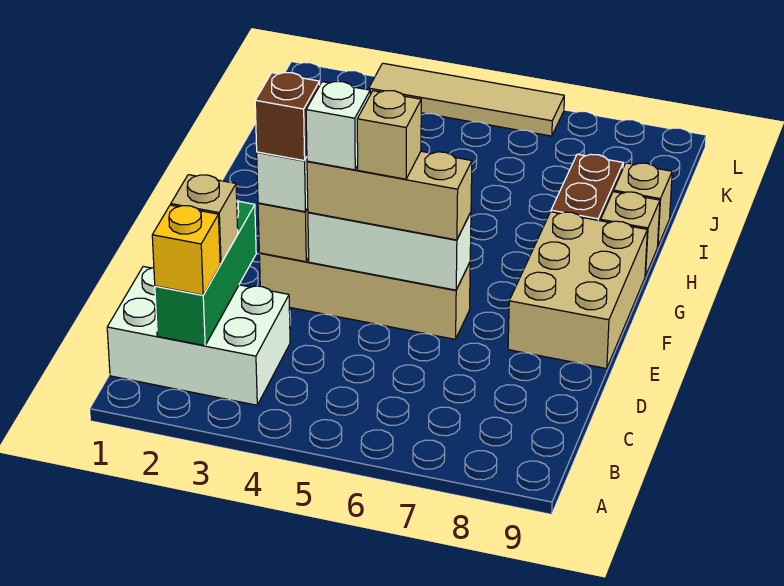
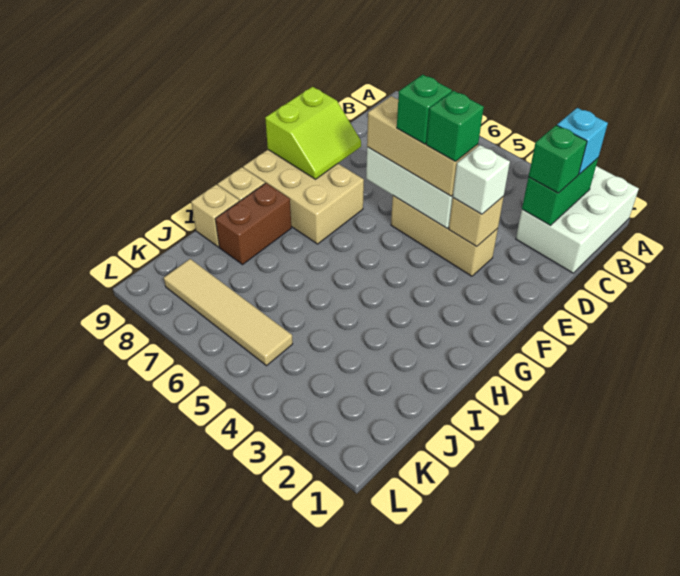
white 2x3 brick [107,266,290,405] -> white 2x3 brick turned to [516,166,639,273]
green 1x3 brick [155,201,256,346] -> green 1x2 brick [522,158,598,225]
yellow 1x1 brick [152,205,220,295] -> cyan 1x1 brick [557,108,608,174]
tan 1x1 brick [171,175,238,264] -> green 1x1 brick [528,125,587,193]
tan 1x4 brick [259,253,470,339] -> tan 1x3 brick [391,196,498,276]
brown 1x1 brick [255,73,320,161] -> none
white 1x1 brick [306,82,370,170] -> green 1x1 brick [426,91,484,162]
tan 1x1 brick [357,91,421,179] -> green 1x1 brick [397,75,452,144]
tan 2x3 brick [508,212,647,369] -> tan 2x3 brick turned to [243,150,364,244]
none -> lime 2x2 slope [265,87,361,179]
tan 1x4 tile [369,63,564,136] -> tan 1x4 tile moved to [164,259,293,366]

